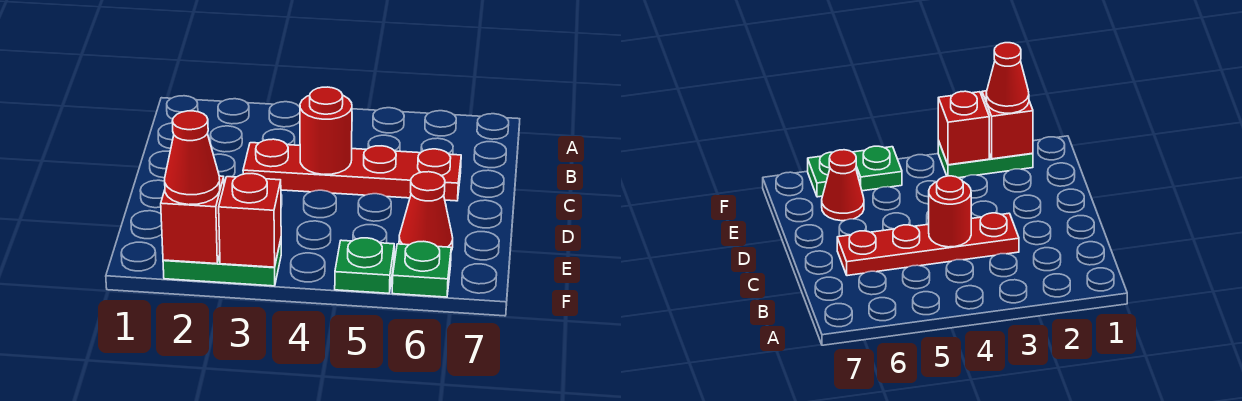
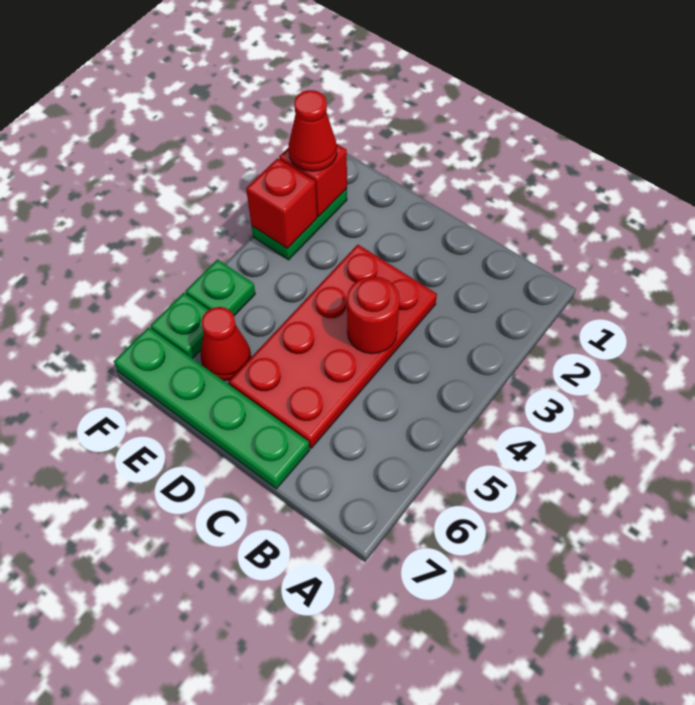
red 1x4 plate [243,139,461,201] -> red 2x4 plate [229,245,437,448]
none -> green 1x4 plate [114,327,310,489]

